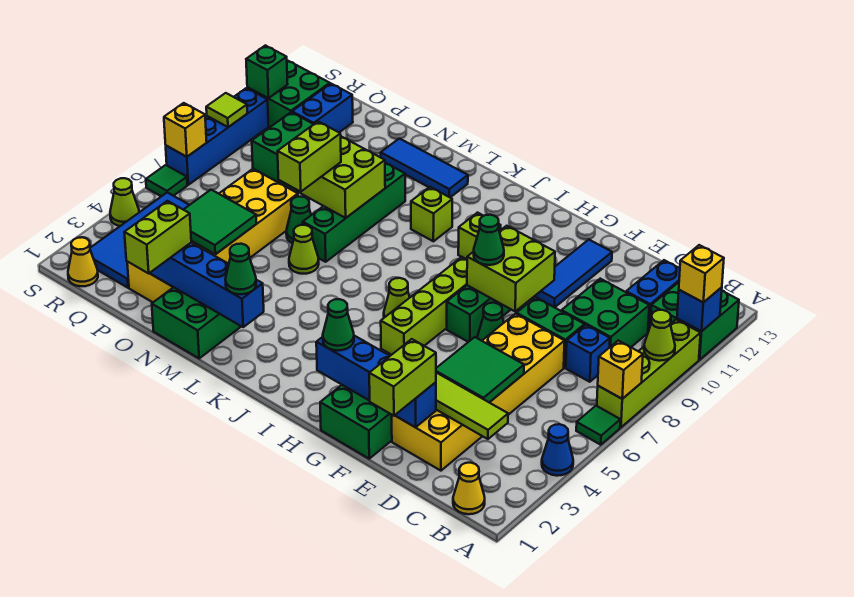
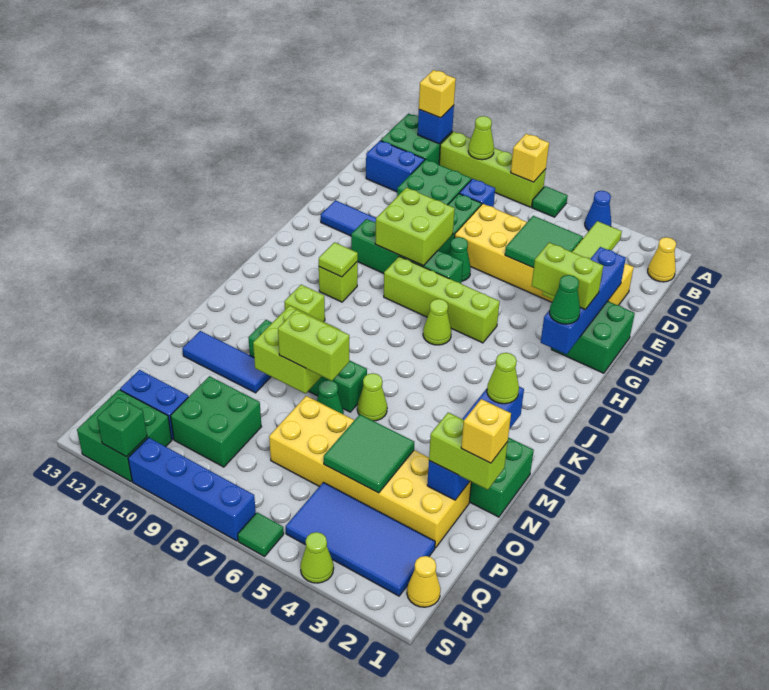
lime 1x2 brick [369,339,436,416] -> lime 1x2 brick moved to [532,243,603,309]
green 1x1 cone [474,215,504,265] -> none
green 1x1 cone [225,244,256,294] -> lime 1x1 cone [487,353,519,404]
blue 1x3 tile [381,139,468,197] -> blue 1x3 tile turned to [182,331,271,393]
yellow 1x1 brick [164,103,207,157] -> yellow 1x1 brick moved to [461,399,511,463]
lime 1x1 tile [206,93,247,127] -> lime 1x1 tile moved to [319,242,358,277]

